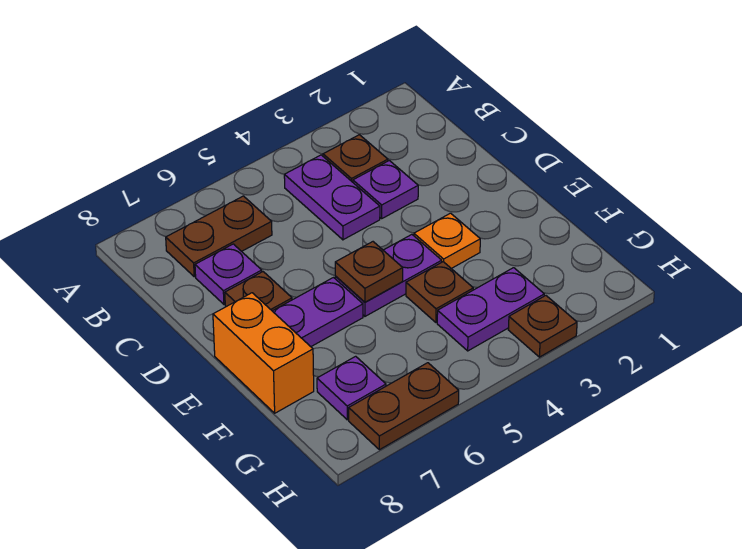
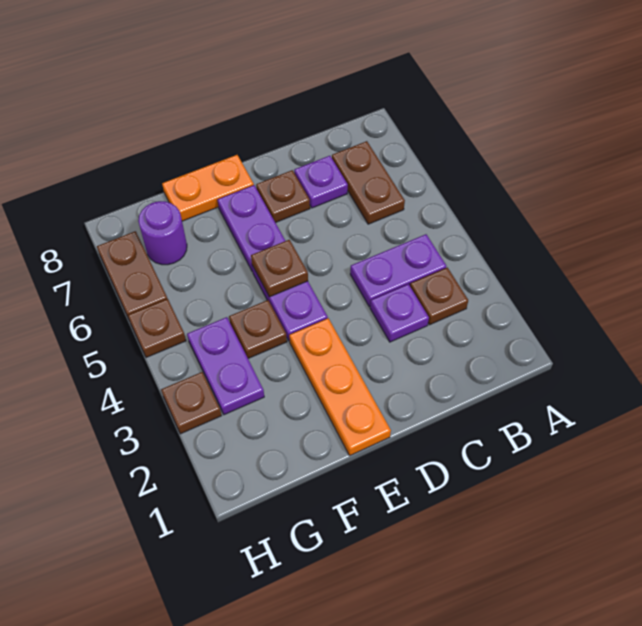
orange 1x1 plate [414,213,480,268] -> orange 1x3 plate [289,318,391,455]
orange 1x2 brick [213,293,314,413] -> orange 1x2 plate [162,155,254,221]
purple 1x1 plate [317,356,386,420] -> purple 1x1 round brick [138,201,187,265]
none -> brown 1x1 plate [128,299,186,358]

